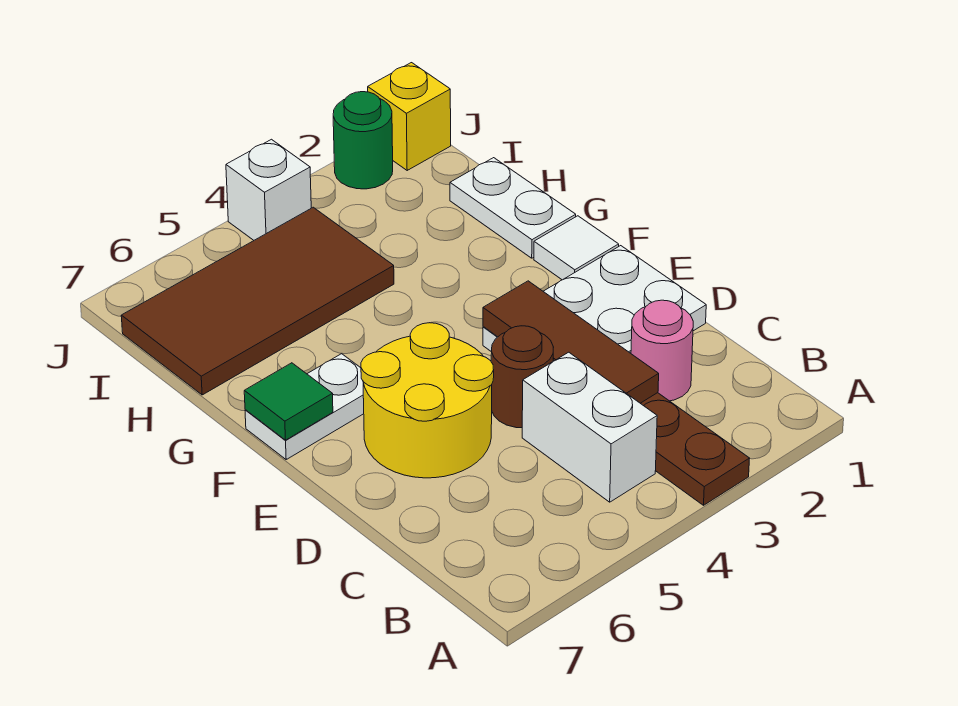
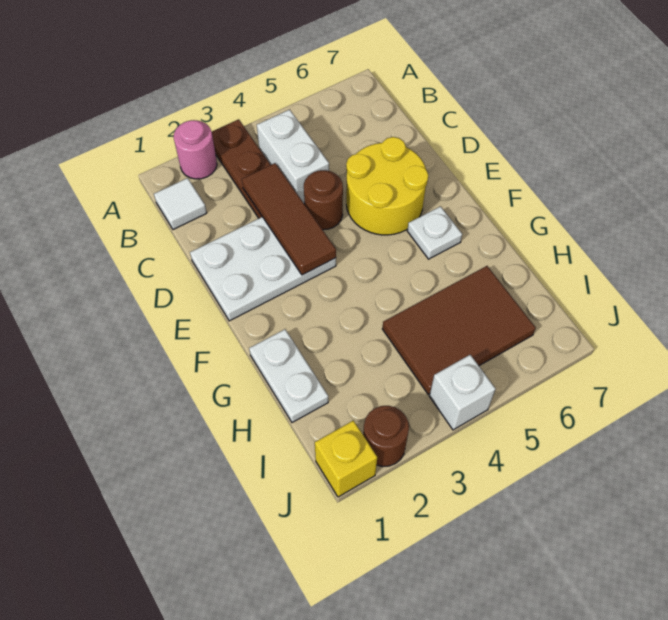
pink 1x1 round brick [631,300,693,401] -> pink 1x1 round brick moved to [174,120,217,179]
white 1x1 tile [534,216,619,280] -> white 1x1 tile moved to [154,178,207,229]
white 1x2 plate [245,354,364,459] -> white 1x1 plate [407,206,462,259]
green 1x1 tile [244,363,333,440] -> none
brown 2x4 tile [121,207,394,395] -> brown 2x3 tile [382,266,536,394]
green 1x1 round brick [333,92,393,189] -> brown 1x1 round brick [363,406,409,467]

